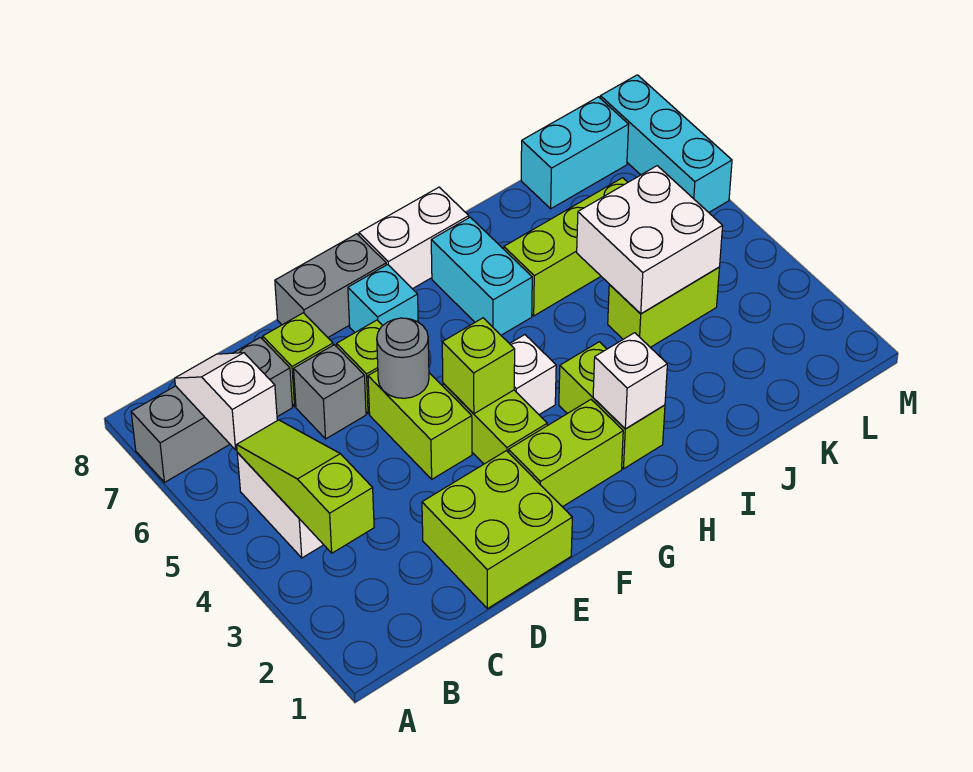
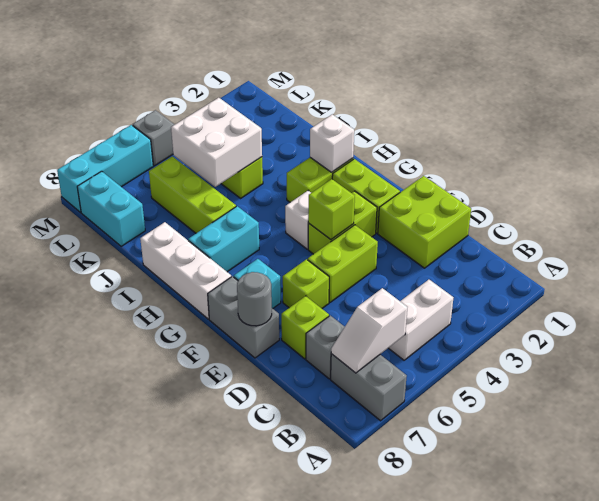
lime 1x3 slope [237,420,374,553] -> none
grey 1x1 brick [294,345,366,439] -> grey 1x1 brick moved to [133,110,175,166]
grey 1x1 round brick [377,318,429,398] -> grey 1x1 round brick moved to [237,272,272,326]
white 1x2 brick [359,187,469,289] -> white 1x3 brick [140,222,231,319]

